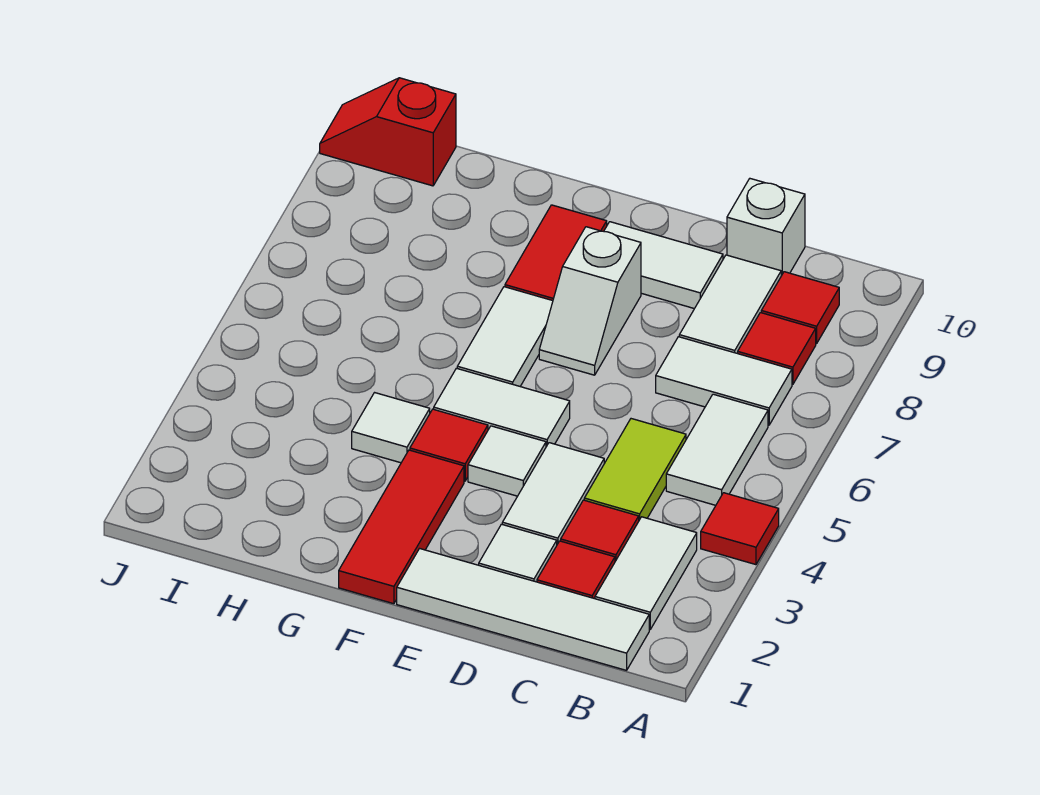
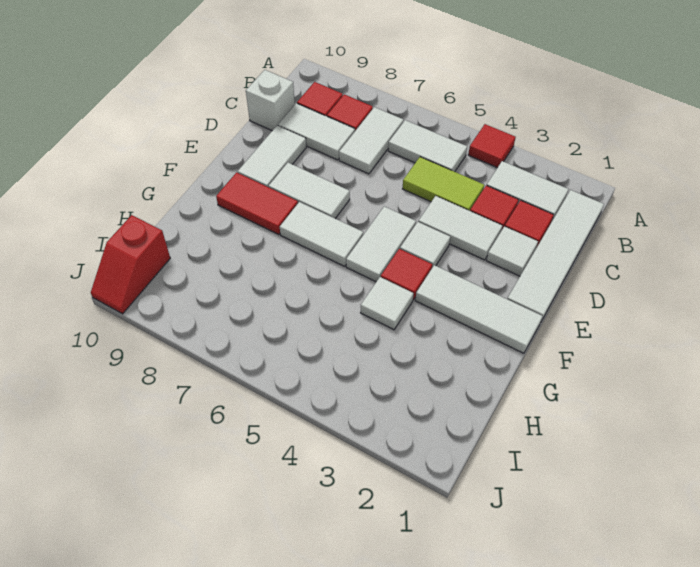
white 1x2 slope [539,227,641,375] -> white 1x2 tile [269,163,350,219]
red 1x3 tile [339,450,464,604] -> white 1x3 tile [415,265,543,353]

